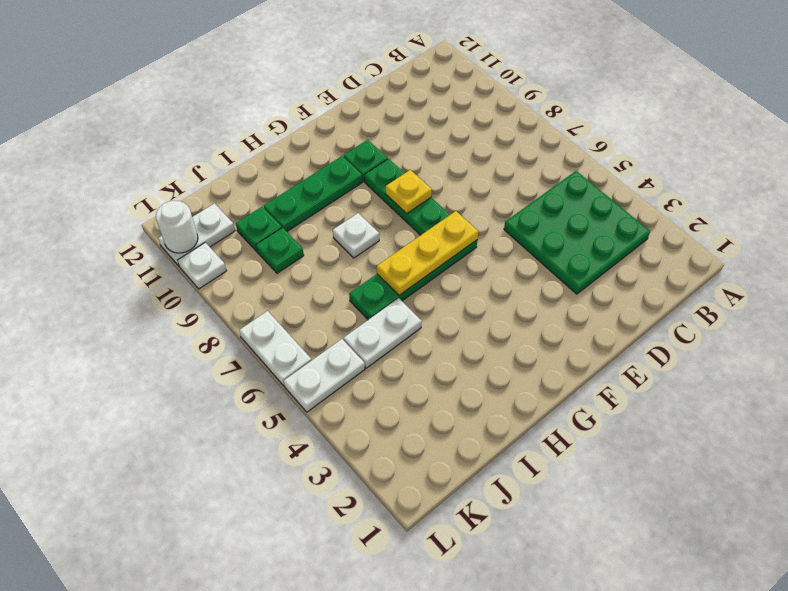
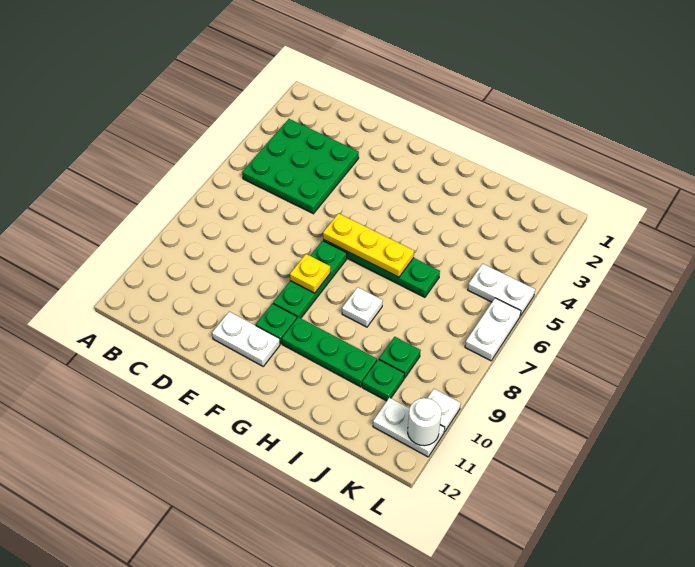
white 1x2 plate [343,298,422,368] -> white 1x2 plate moved to [212,312,280,366]

